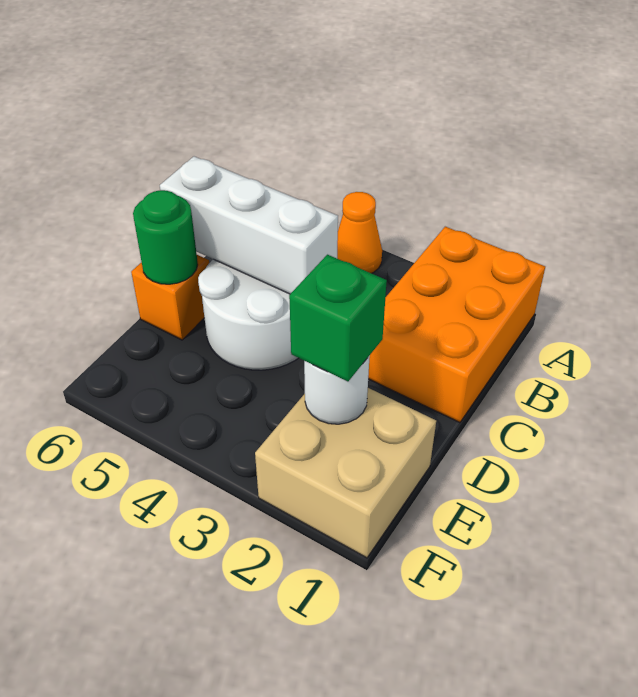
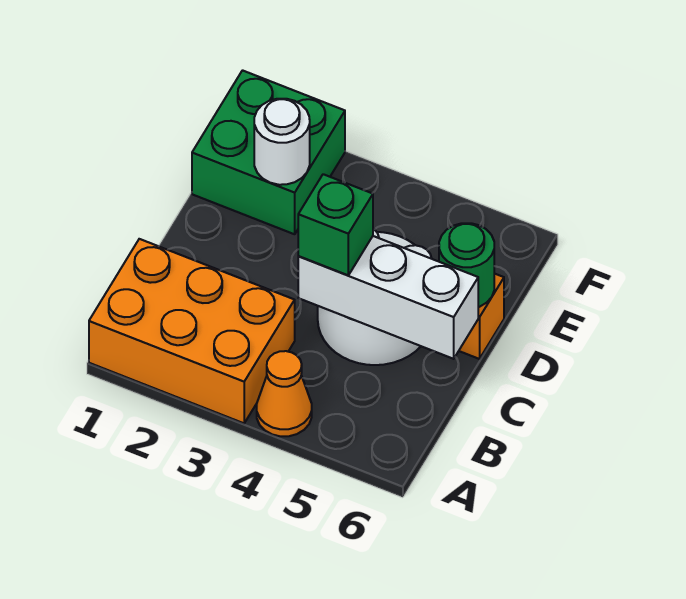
orange 2x3 brick [368,227,545,422] -> orange 2x3 brick turned to [89,239,295,423]
tan 2x2 brick [255,388,436,558] -> green 2x2 brick [192,70,345,234]
green 1x1 brick [289,255,387,381] -> green 1x1 brick moved to [298,174,373,275]

